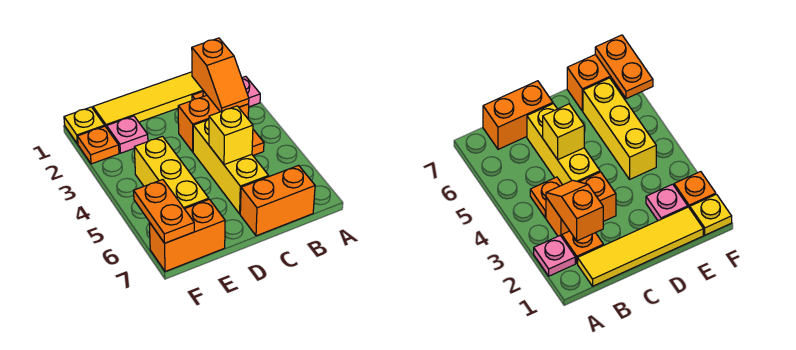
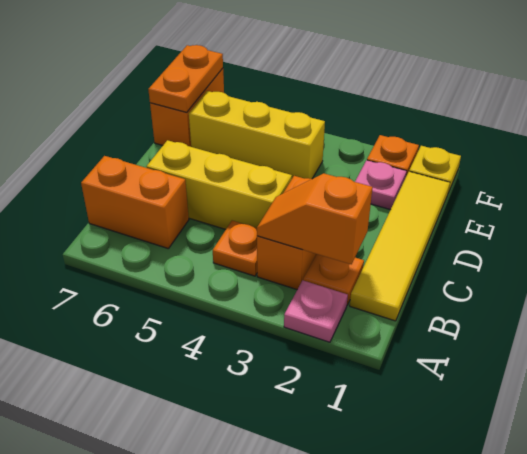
orange 1x2 brick [240,165,315,236] -> orange 1x2 brick turned to [81,156,189,249]
yellow 1x1 brick [209,106,253,165] -> none
orange 1x2 plate [134,180,194,243] -> orange 1x2 plate turned to [148,45,223,112]

